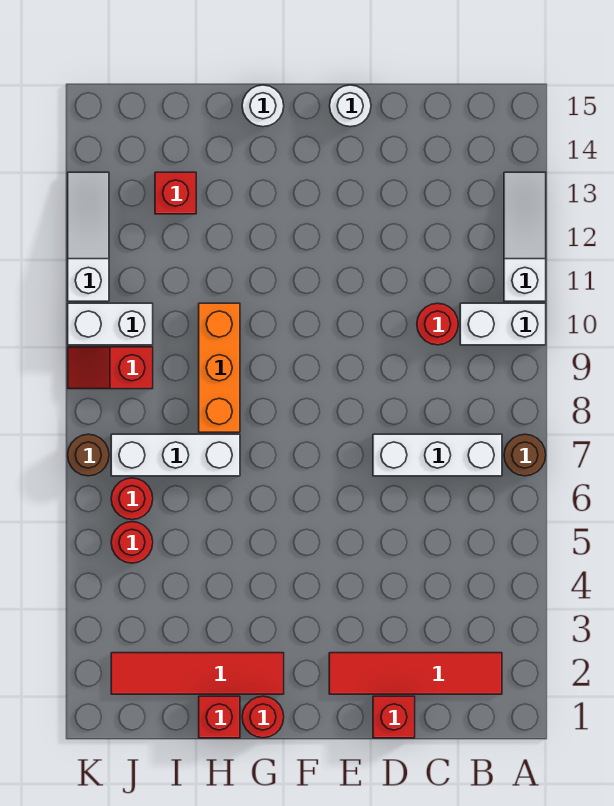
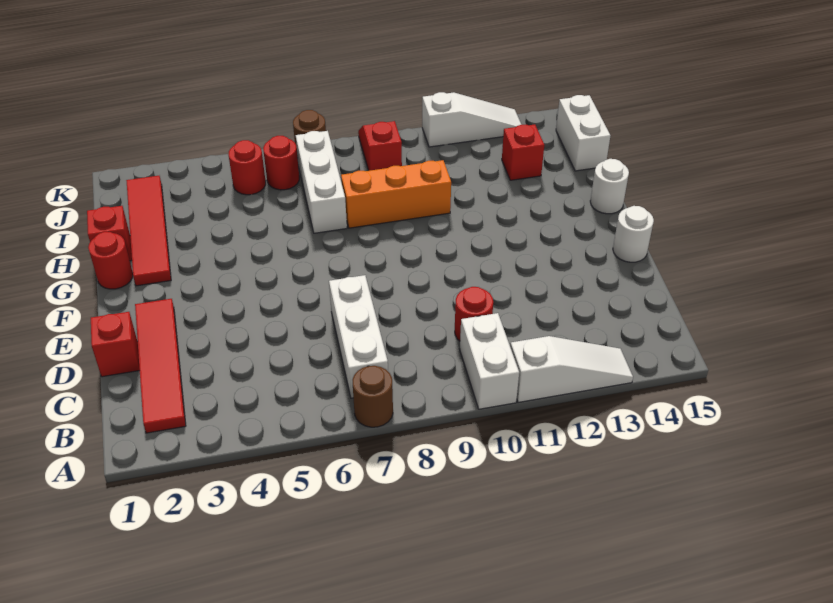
white 1x2 brick [68,303,153,345] -> white 1x2 brick moved to [556,95,611,171]

